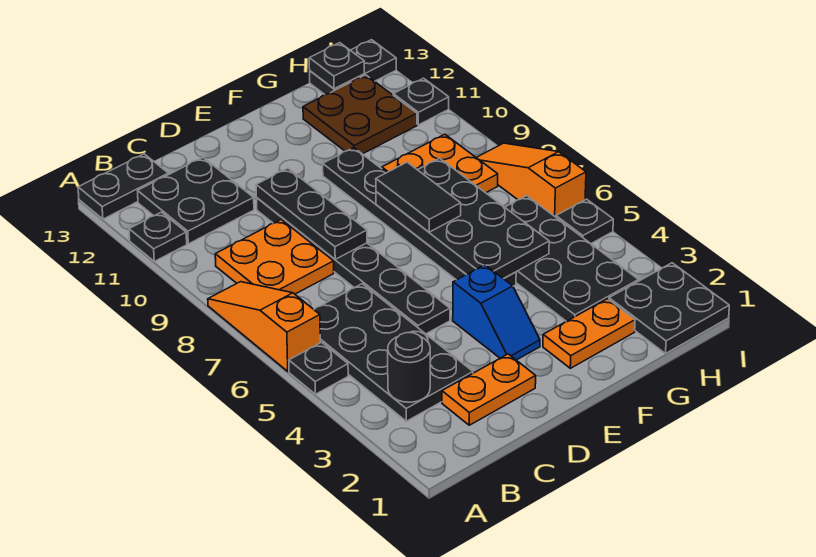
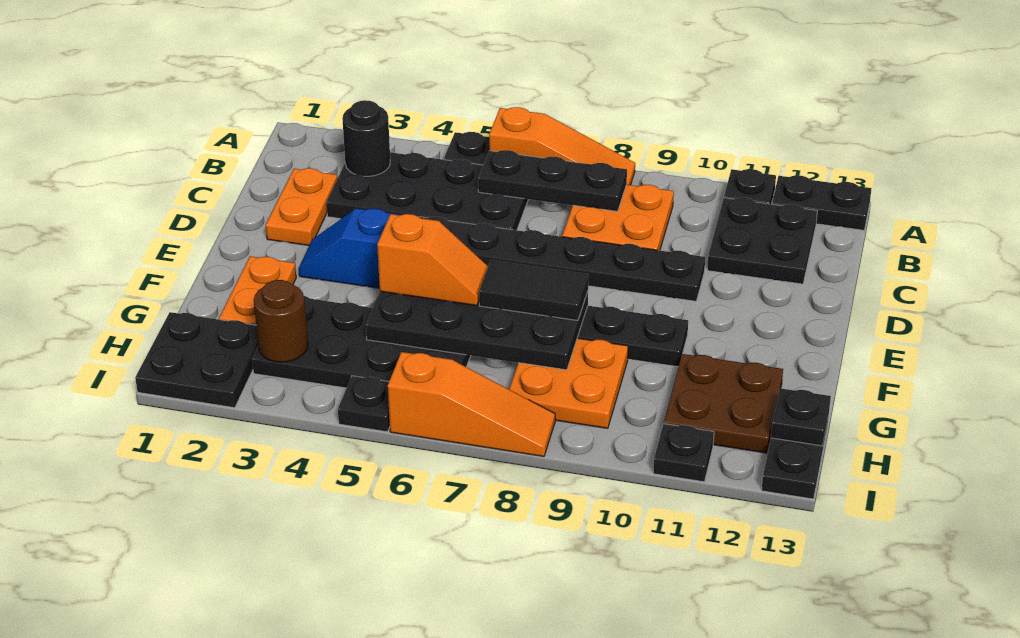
black 1x2 plate [78,154,169,219] -> black 1x2 plate turned to [772,175,871,230]
black 1x3 plate [256,168,367,259] -> black 1x3 plate moved to [478,150,627,211]
none -> orange 1x2 slope [377,214,488,306]
none -> brown 1x1 round brick [254,280,308,362]

